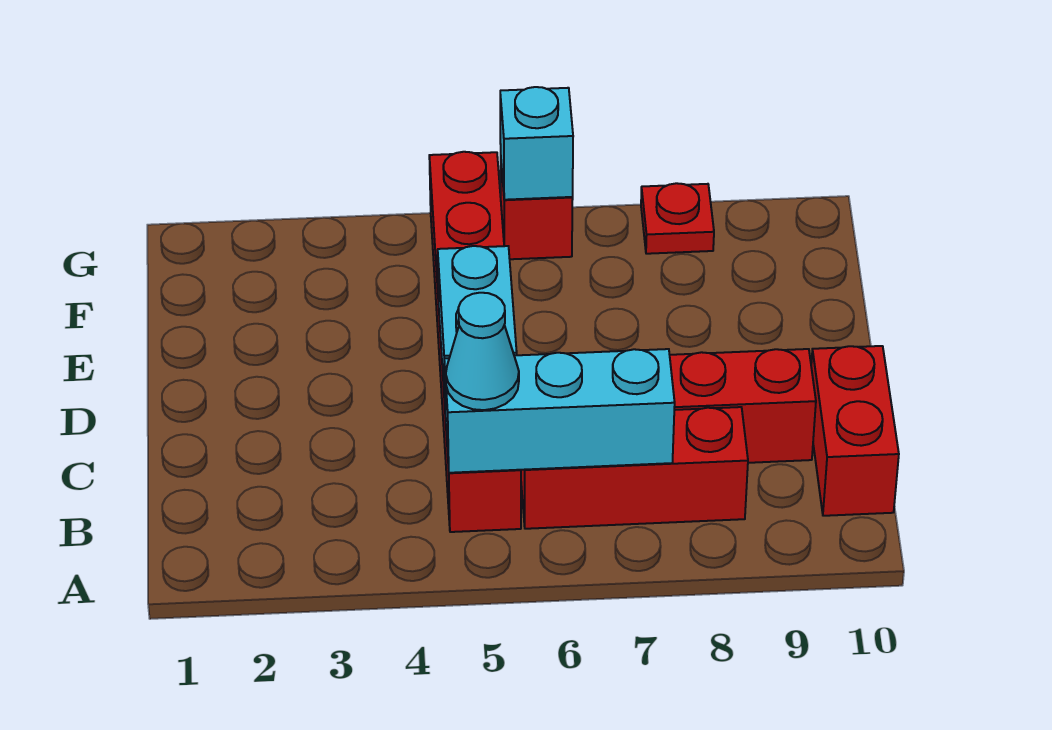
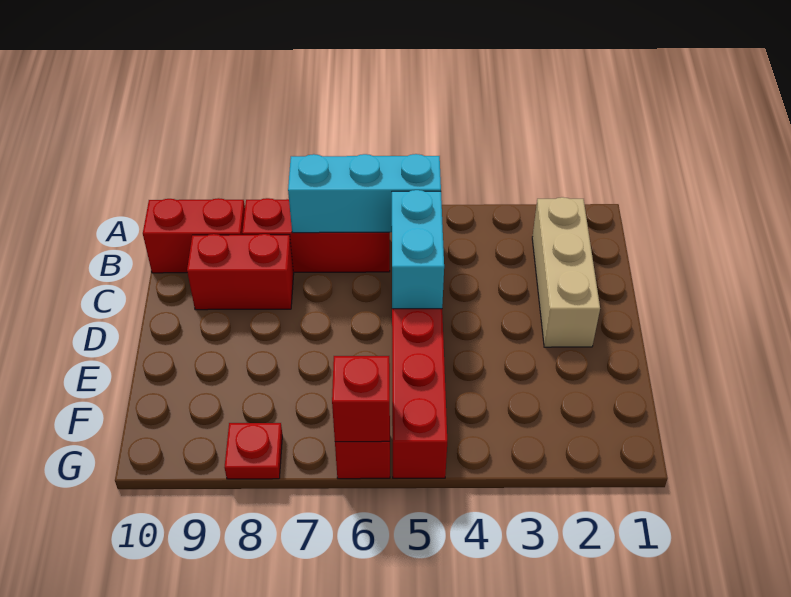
none -> tan 1x3 brick [532,197,600,347]
cyan 1x1 cone [446,293,519,410] -> none
red 1x2 brick [811,346,899,516] -> red 1x2 brick turned to [143,198,245,273]
cyan 1x1 brick [500,87,573,200] -> red 1x1 brick [332,356,390,442]

